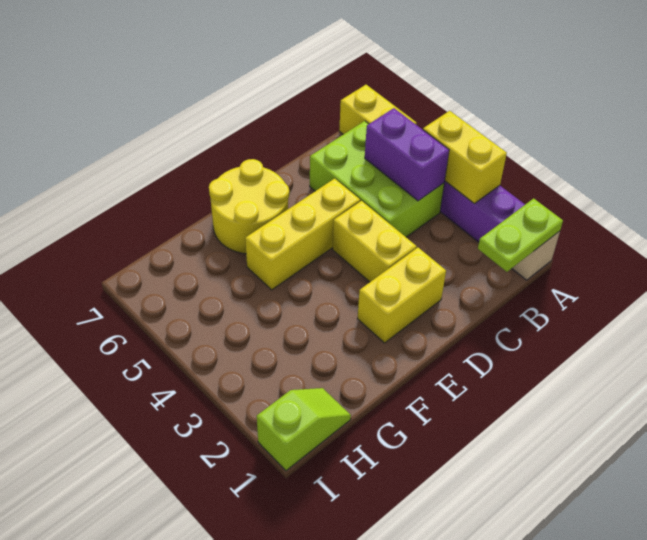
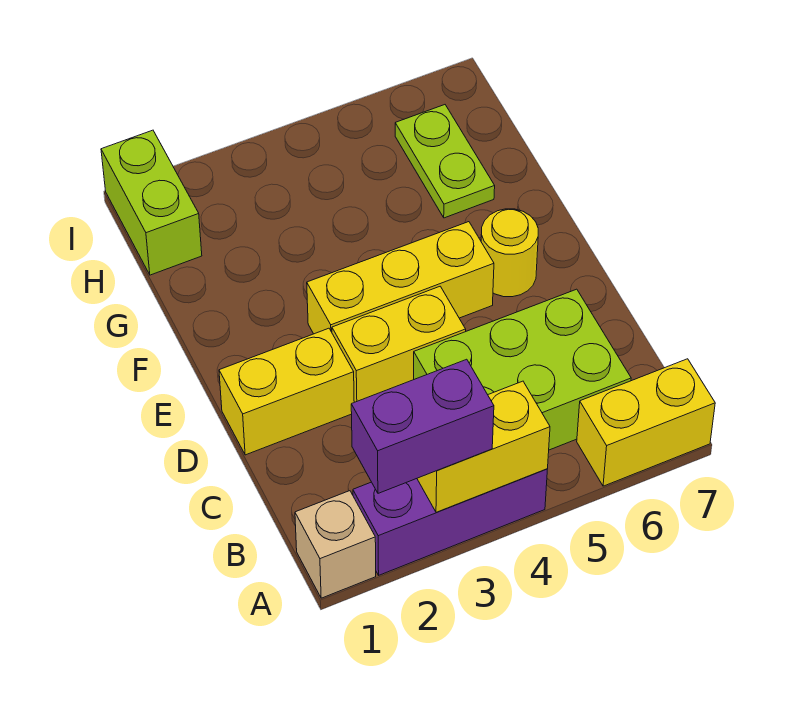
lime 1x2 plate [478,198,563,272] -> lime 1x2 plate moved to [395,105,495,218]
purple 1x2 brick [365,108,449,201] -> purple 1x2 brick moved to [351,359,494,493]
yellow 1x2 brick [357,248,446,343] -> yellow 1x2 brick turned to [219,328,354,455]
yellow 1x3 brick [245,179,360,290] -> yellow 1x3 brick turned to [307,222,494,334]
yellow 2x2 round brick [209,159,289,254] -> yellow 1x1 round brick [481,209,538,297]
lime 1x2 slope [257,388,351,471] -> lime 1x2 brick [101,130,202,275]

